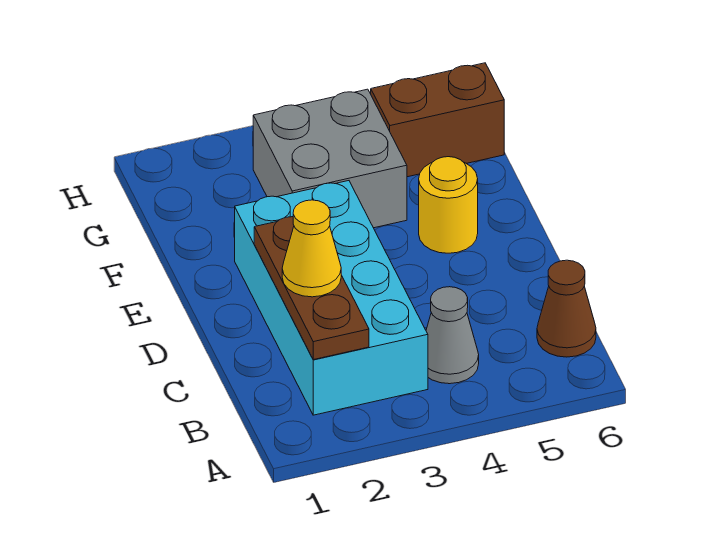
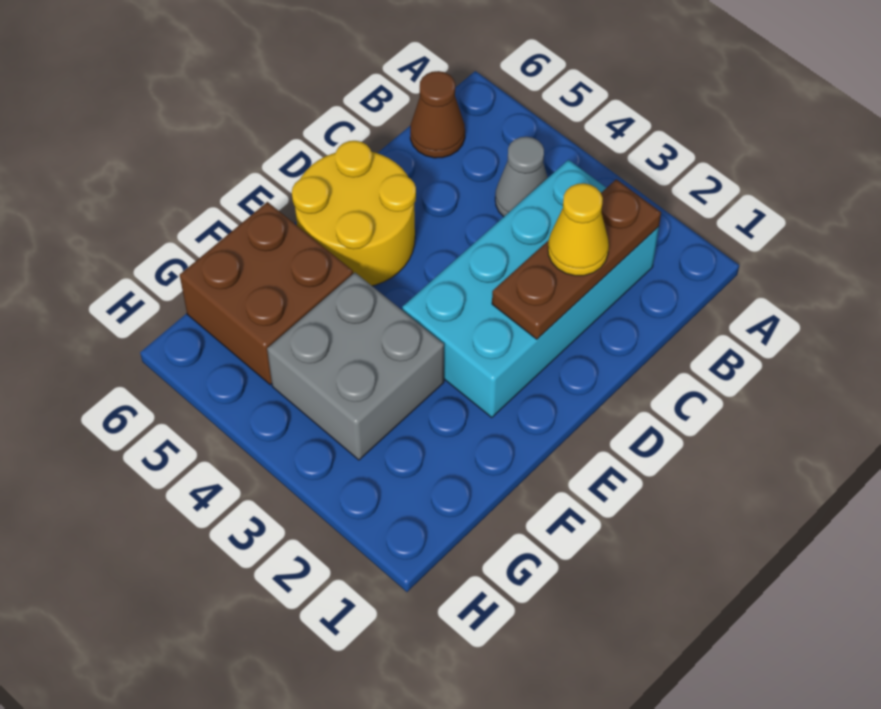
yellow 1x1 round brick [419,157,478,253] -> yellow 2x2 round brick [292,141,416,286]
brown 1x2 brick [371,63,504,177] -> brown 2x2 brick [180,202,353,385]

